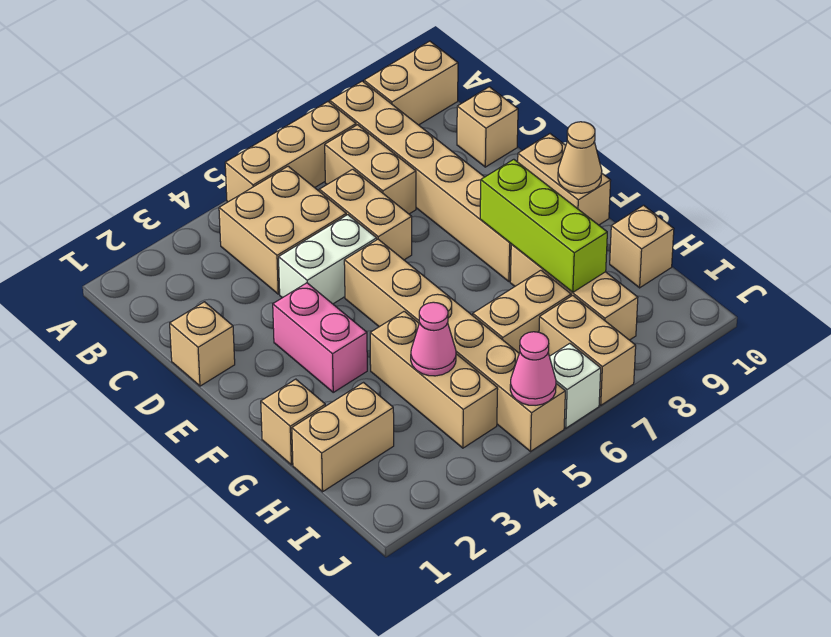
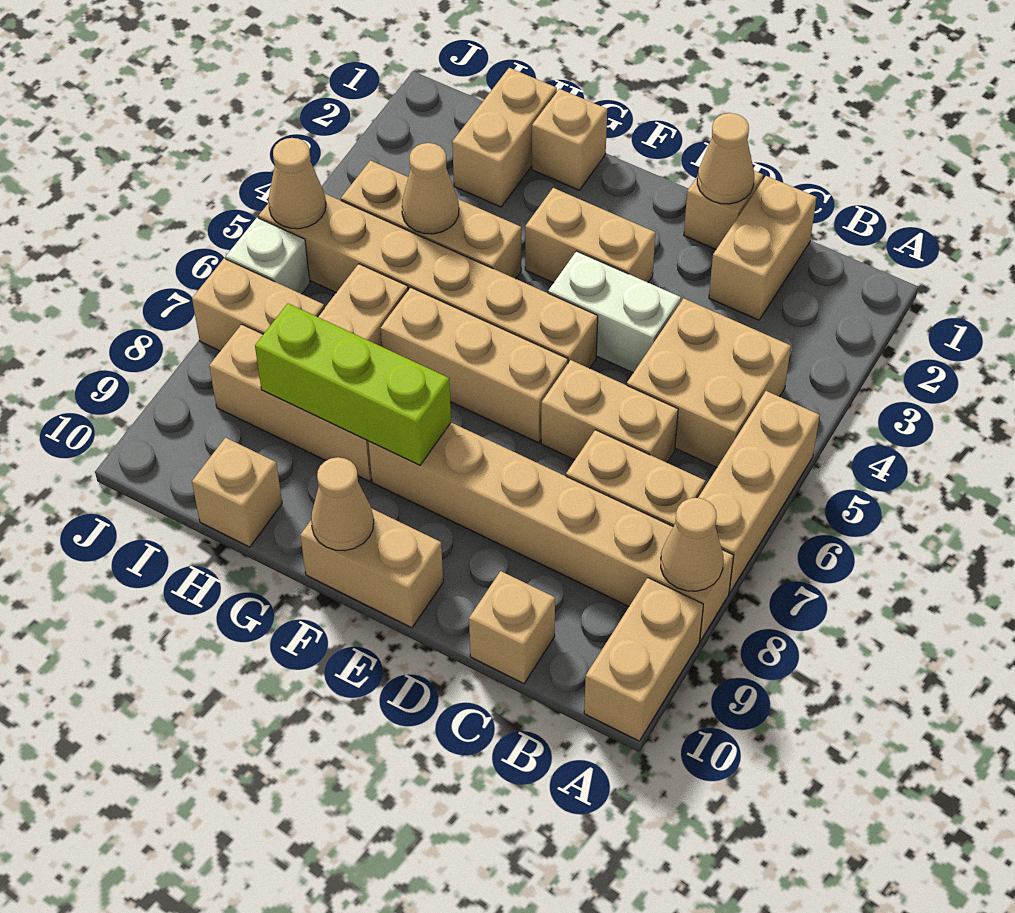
none -> tan 1x1 cone [661,498,723,591]
none -> tan 1x2 brick [709,176,817,320]
none -> tan 1x1 cone [697,113,754,204]
white 1x2 brick [279,215,377,304] -> white 1x2 brick turned to [548,251,681,373]
pink 1x2 brick [273,283,367,392] -> tan 1x2 brick [525,188,655,283]
none -> tan 1x3 brick [380,287,568,443]
pink 1x1 cone [411,302,456,376] -> tan 1x1 cone [402,143,459,234]
pink 1x1 cone [510,332,556,406] -> tan 1x1 cone [268,138,326,229]

